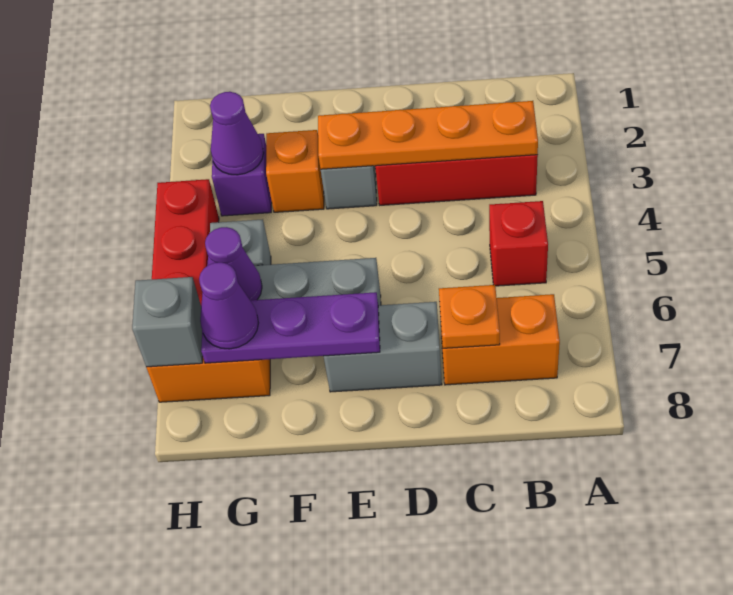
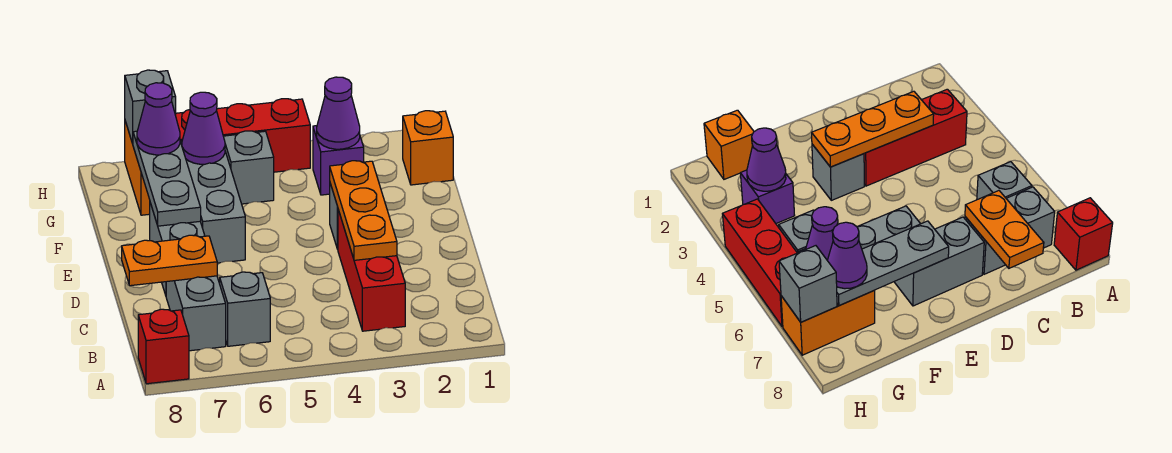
orange 1x4 plate [318,101,538,169] -> orange 1x3 plate [330,161,397,260]
red 1x1 brick [489,201,548,286] -> red 1x1 brick moved to [138,309,189,384]
none -> grey 1x1 brick [220,272,270,346]
orange 1x2 brick [440,294,560,385] -> grey 1x2 brick [166,276,226,351]
orange 1x1 plate [439,285,500,348] -> orange 1x2 plate [122,235,217,286]
purple 1x3 plate [201,292,380,363] -> grey 1x3 plate [133,131,201,226]
orange 1x1 brick [266,130,324,212] -> orange 1x1 brick moved to [403,111,453,185]

